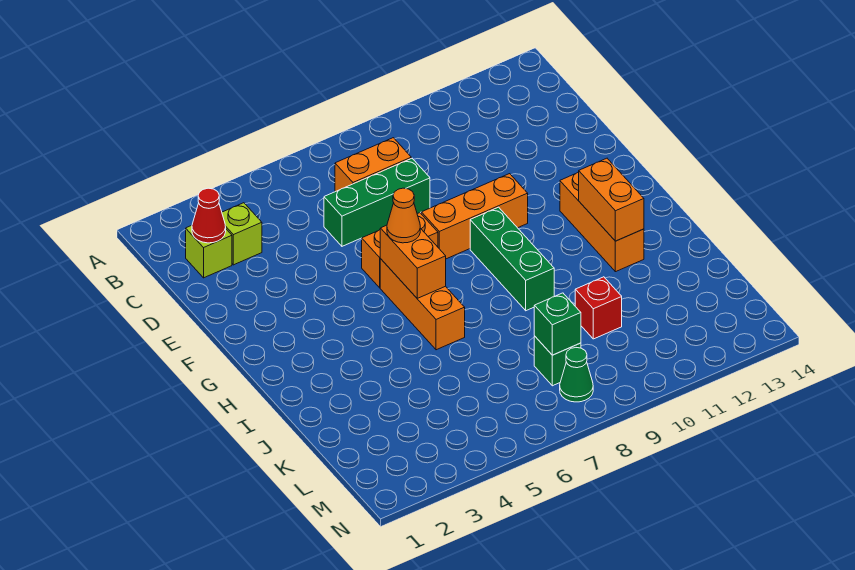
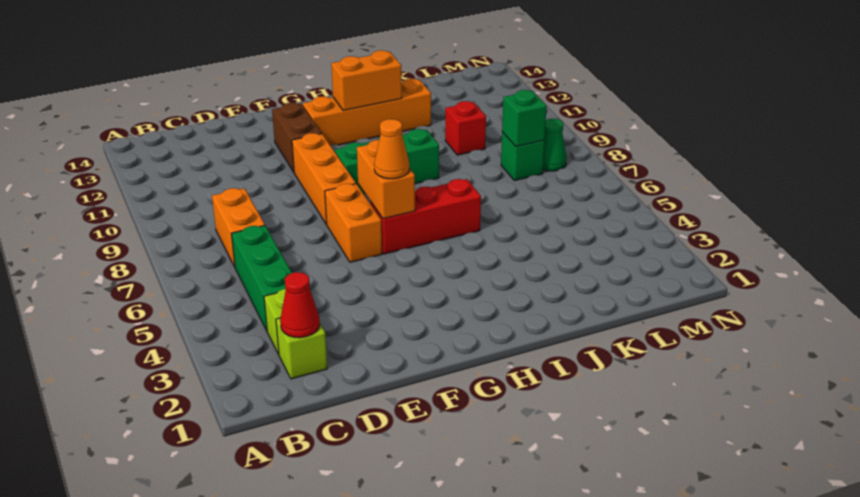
green 1x3 brick [324,158,430,246] -> green 1x3 brick moved to [231,226,292,330]
none -> brown 1x2 brick [272,103,322,172]
orange 1x3 brick [380,259,465,350] -> red 1x3 brick [371,179,481,254]
orange 1x2 brick [380,225,446,298] -> orange 1x2 brick turned to [357,140,415,219]
orange 1x3 brick [560,172,644,272] -> orange 1x4 brick [303,79,431,145]

